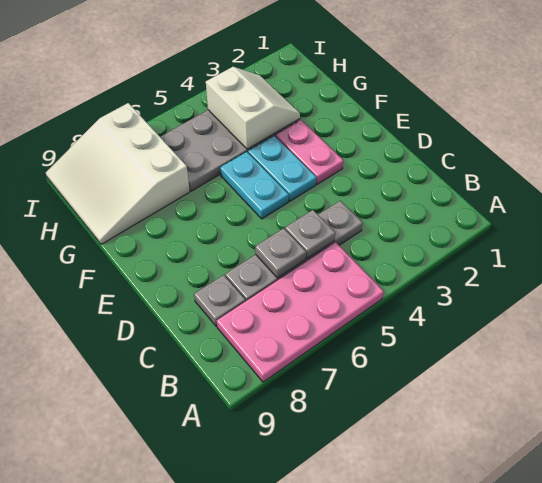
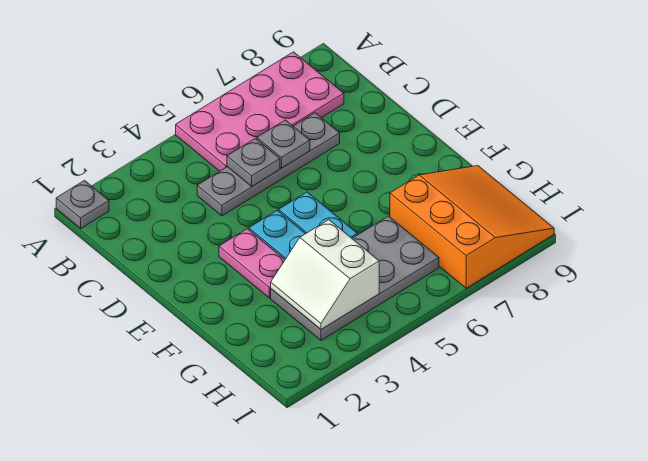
grey 1x1 plate [194,275,245,326] -> grey 1x1 plate moved to [56,181,109,228]
white 3x3 slope [46,103,190,244] -> orange 3x3 slope [390,166,554,288]

